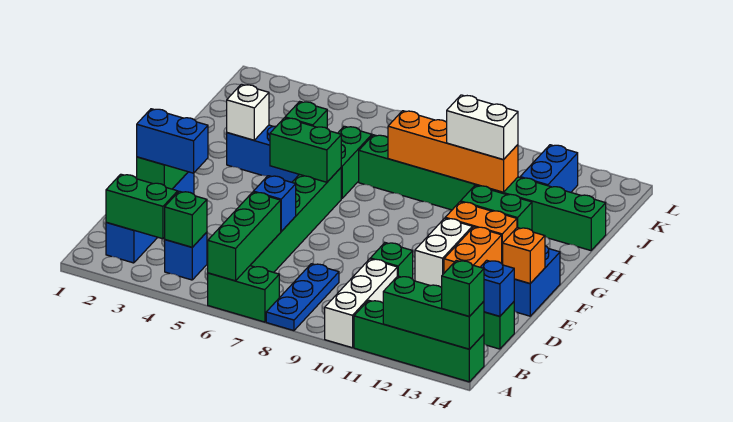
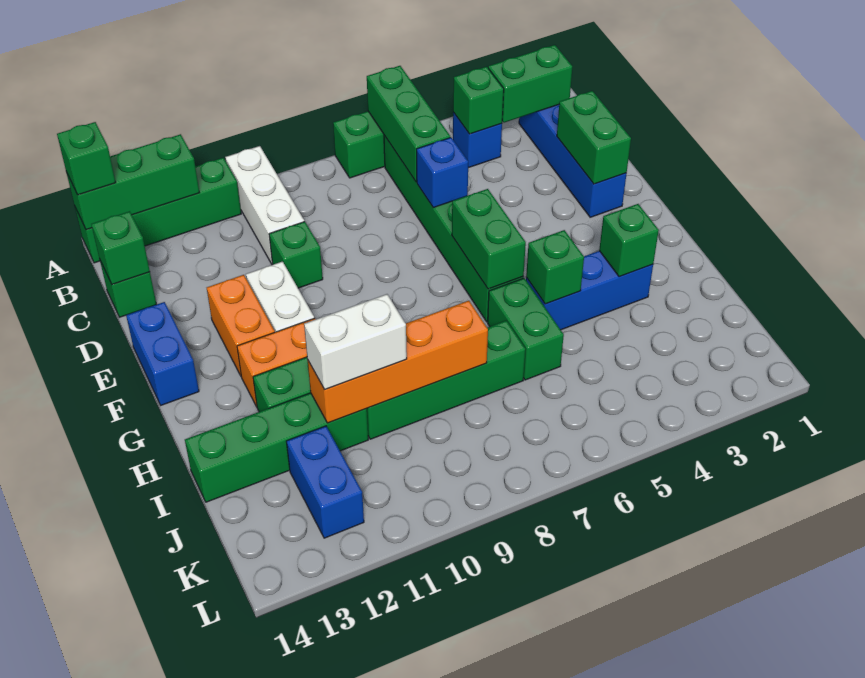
blue 1x3 plate [266,264,339,331] -> none
blue 1x1 brick [481,260,514,316] -> green 1x1 brick [91,211,150,285]
blue 1x2 brick [137,109,208,173] -> none
orange 1x1 brick [503,227,545,283] -> none
green 1x2 brick [270,118,341,182] -> green 1x2 brick turned to [452,189,526,289]
white 1x1 brick [227,84,269,140] -> green 1x1 brick [599,204,659,277]

